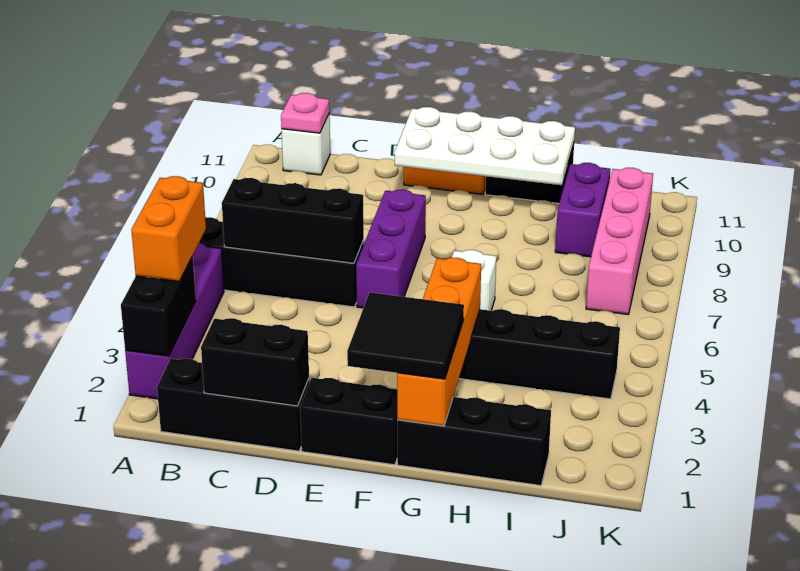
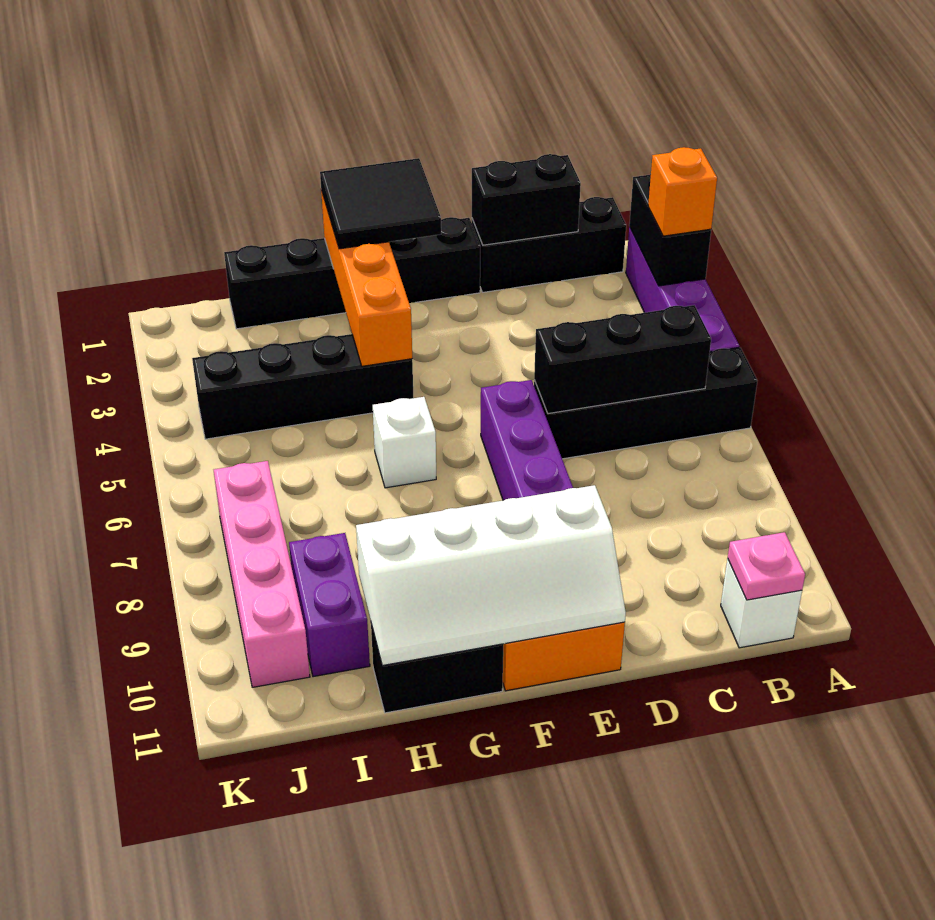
orange 1x2 brick [131,176,206,282] -> orange 1x1 brick [648,147,717,236]
white 2x4 plate [395,107,575,185] -> white 2x4 slope [356,485,626,666]

